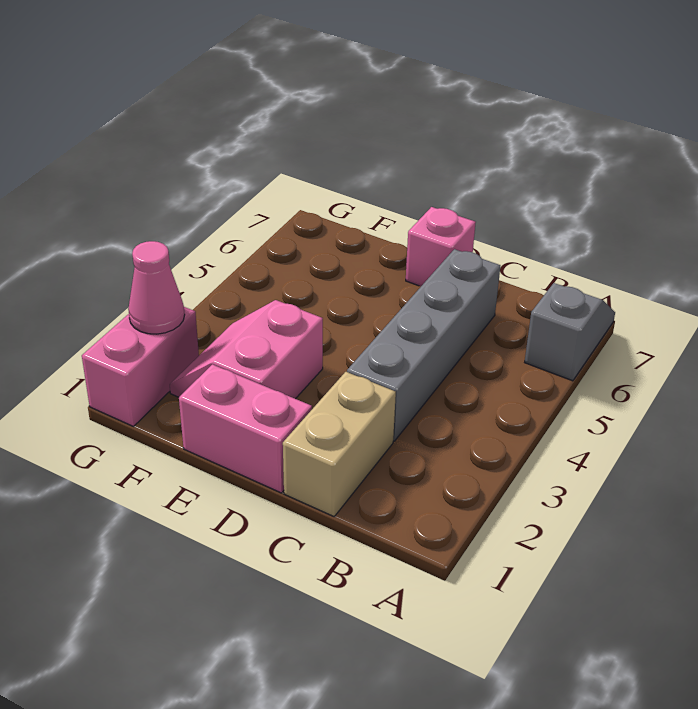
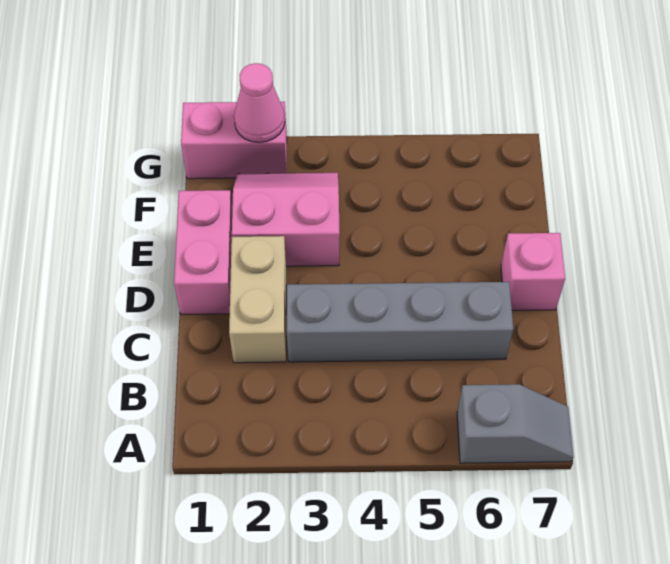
tan 1x2 brick [283,372,396,516] -> tan 1x2 brick turned to [229,236,286,363]

